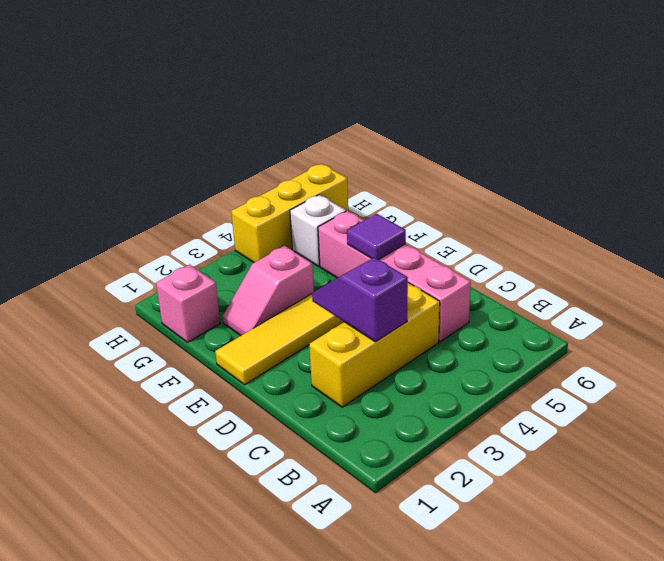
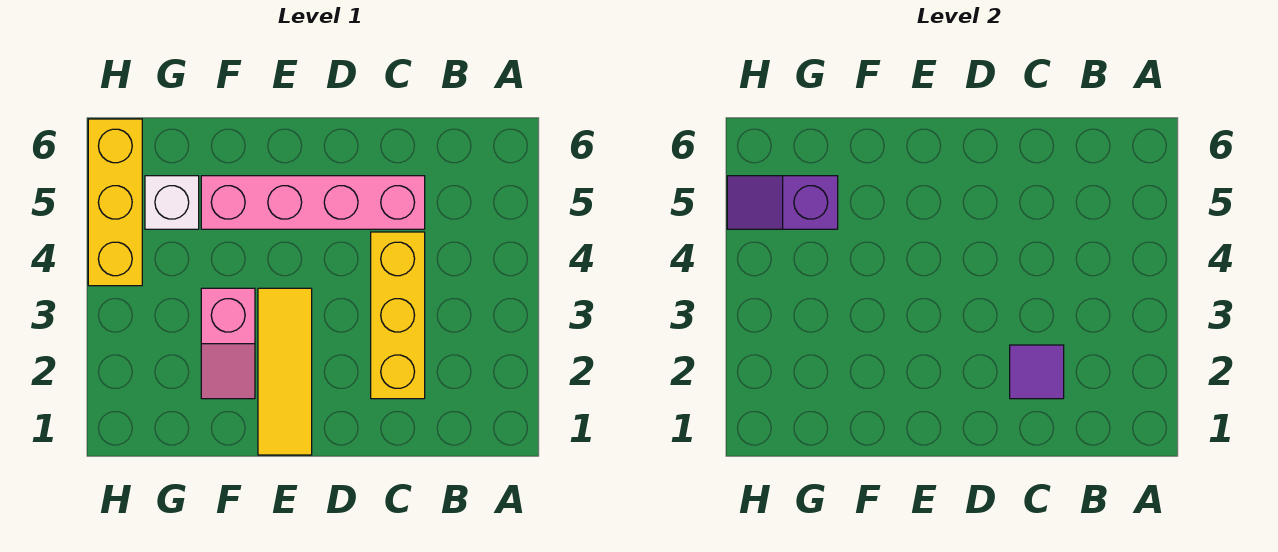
purple 1x2 slope [312,257,408,342] -> purple 1x2 slope moved to [727,176,838,229]
purple 1x1 tile [347,214,406,260] -> purple 1x1 tile moved to [1010,345,1064,399]
pink 1x1 brick [156,265,220,342] -> none

